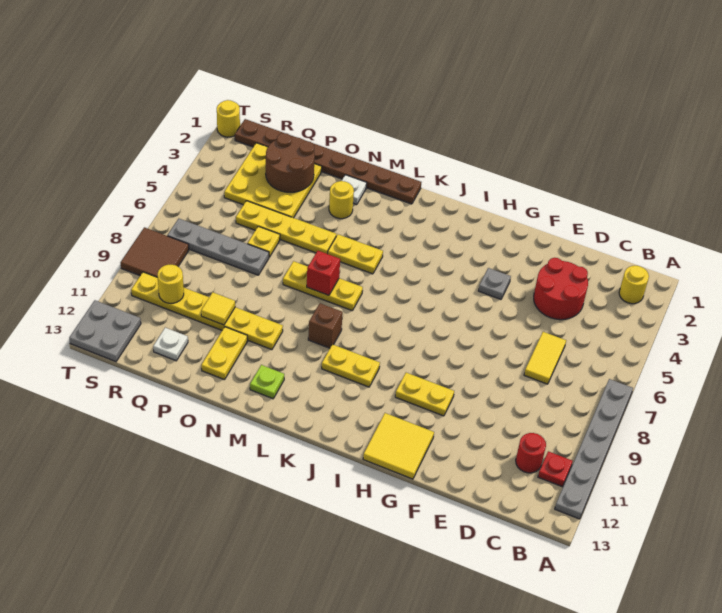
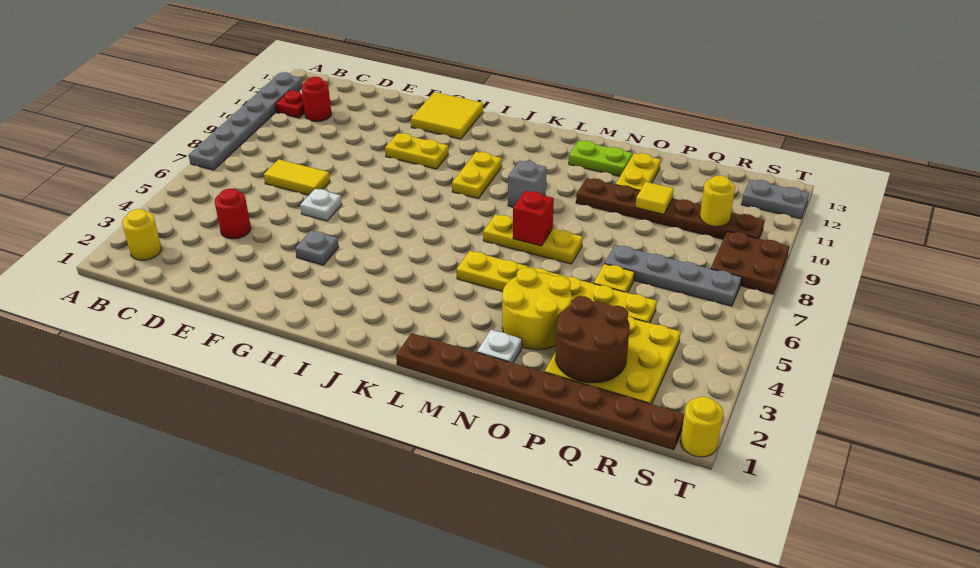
red 2x2 round brick [534,258,588,320] -> red 1x1 round brick [215,189,251,239]
yellow 1x2 tile [524,332,566,384] -> yellow 1x2 tile turned to [264,159,330,195]
yellow 1x2 plate [322,344,380,387] -> yellow 1x2 plate turned to [452,152,502,199]
brown 1x1 brick [308,303,343,348] -> grey 1x1 brick [508,161,546,207]
lime 1x1 plate [250,365,284,399] -> lime 1x2 plate [569,141,632,176]
yellow 1x1 round brick [329,181,354,219] -> yellow 2x2 round brick [502,267,572,350]
yellow 1x6 plate [131,272,283,350] -> brown 1x6 plate [576,178,765,239]
white 1x1 plate [153,328,188,361] -> white 1x1 plate moved to [300,189,342,221]
brown 2x2 tile [121,227,189,277] -> brown 2x2 plate [711,231,790,294]
grey 2x2 plate [69,300,141,362] -> grey 1x2 plate [741,180,809,219]

